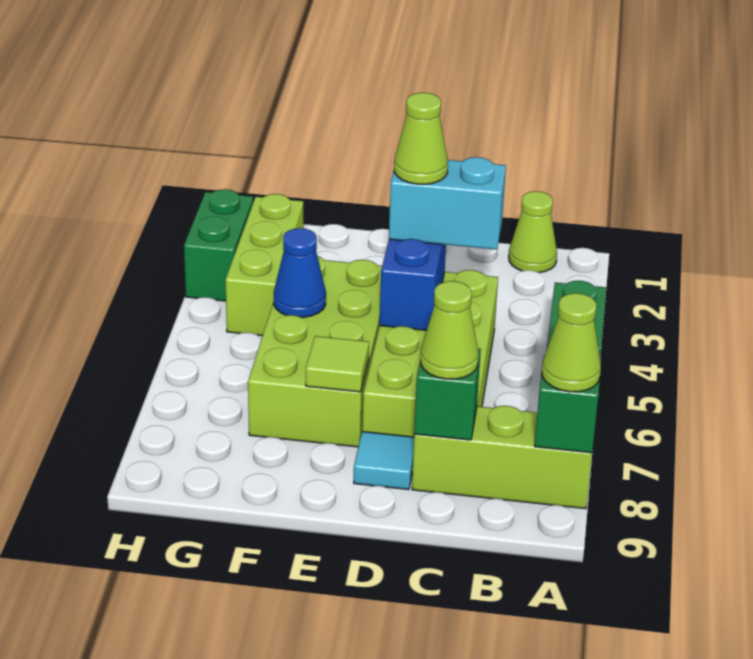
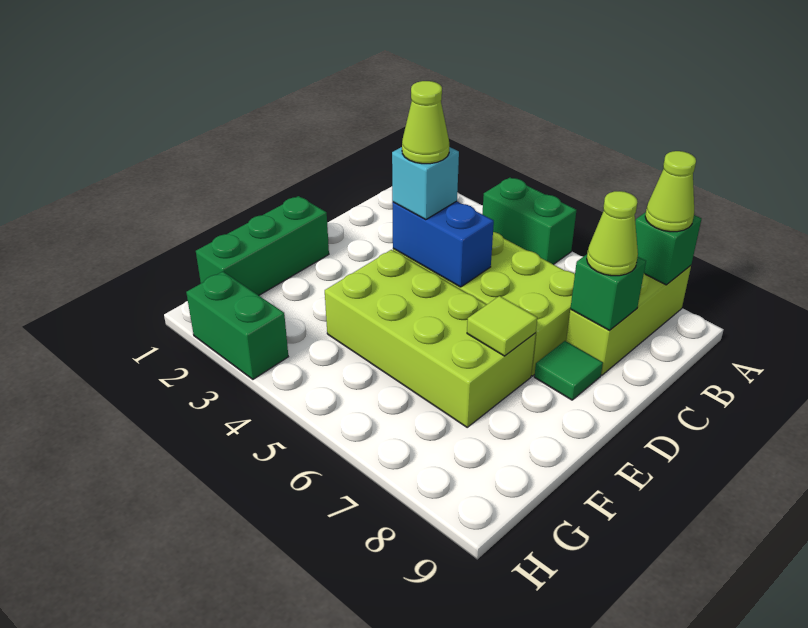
lime 1x1 cone [509,191,557,273] -> none
cyan 1x2 brick [389,157,506,250] -> cyan 1x1 brick [392,147,459,220]
cyan 1x1 tile [354,432,414,490] -> green 1x1 tile [534,341,603,400]
none -> green 1x3 brick [196,196,329,295]
blue 1x1 cone [274,228,326,317] -> none
lime 1x3 brick [225,194,303,336] -> none

